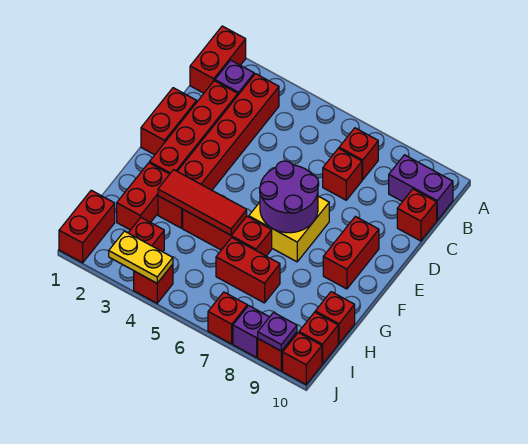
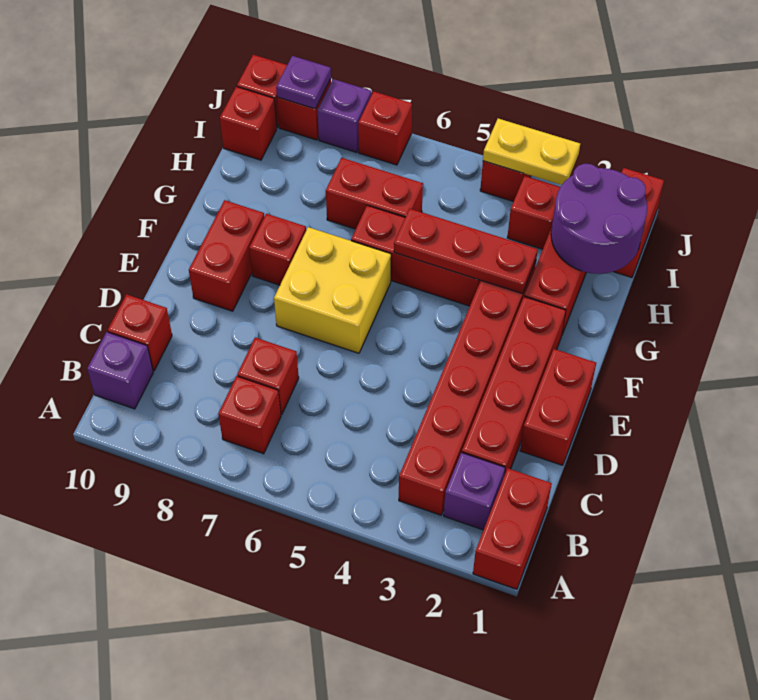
purple 1x2 brick [389,155,453,220] -> purple 1x1 brick [87,332,153,409]
purple 2x2 round brick [260,161,319,233] -> purple 2x2 round brick moved to [551,164,647,274]
red 1x3 tile [158,170,247,235] -> red 1x3 plate [394,209,538,293]
red 1x1 brick [315,292,355,343] -> red 1x1 brick moved to [249,214,306,285]

